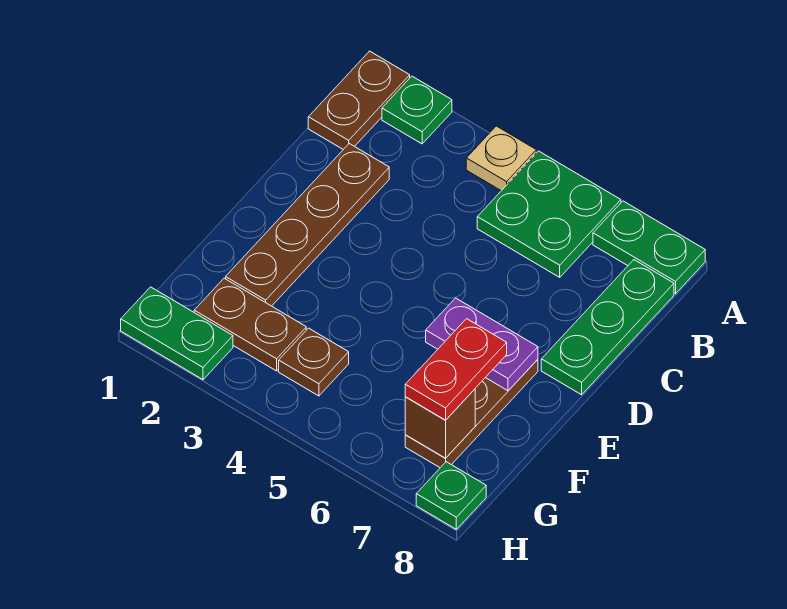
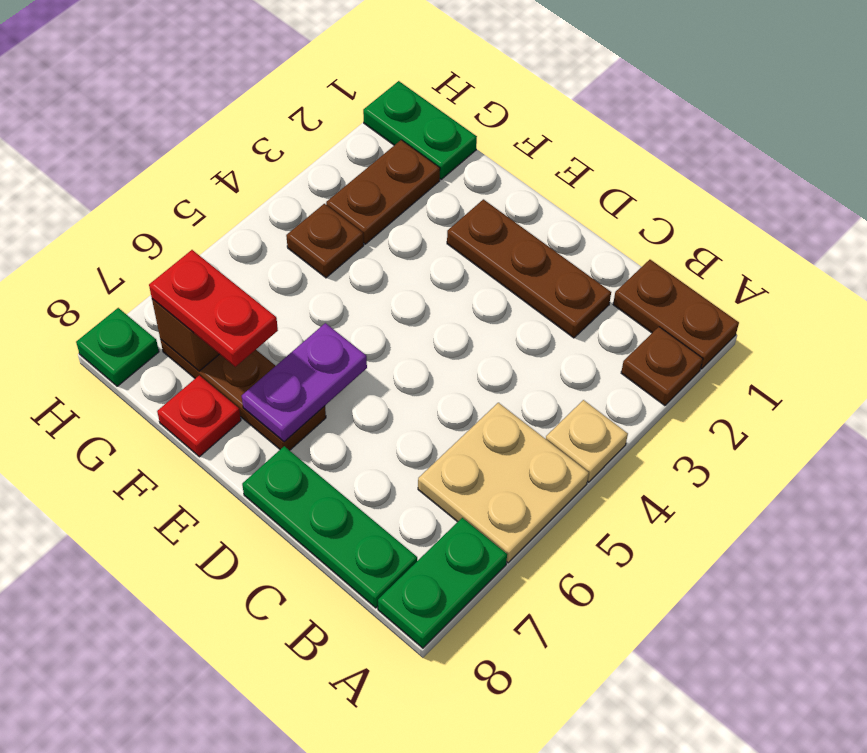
green 1x1 plate [382,76,452,144] -> brown 1x1 plate [621,327,703,406]
green 2x2 plate [477,151,621,277] -> tan 2x2 plate [418,403,589,563]
brown 1x4 plate [226,144,389,306] -> brown 1x3 plate [447,199,611,338]
none -> red 1x1 plate [157,375,241,457]
green 1x2 plate [121,287,233,380] -> green 1x2 plate turned to [363,81,477,179]

